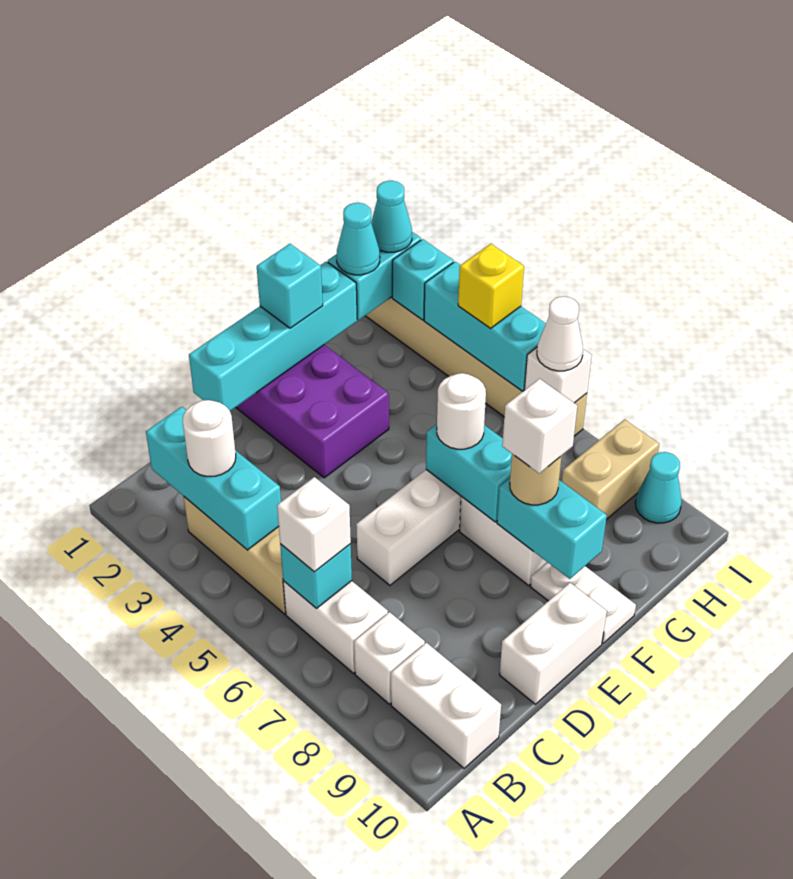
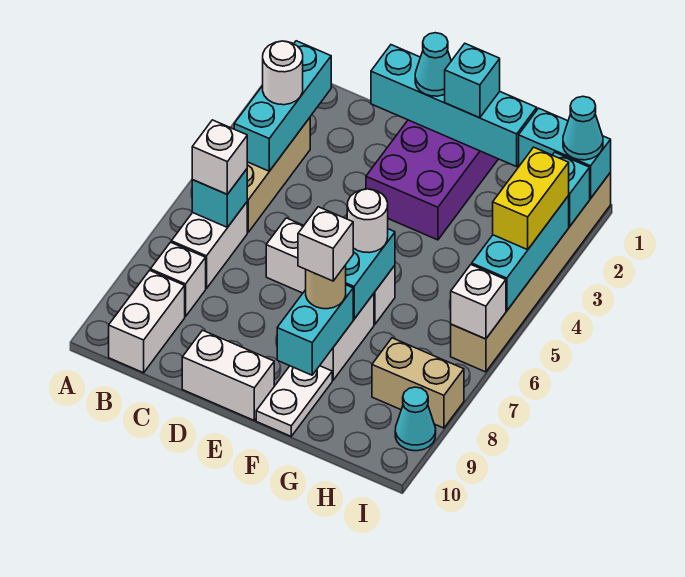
cyan 1x1 cone [337,203,380,275] -> cyan 1x1 cone moved to [415,33,451,96]
yellow 1x1 brick [458,244,524,329] -> yellow 1x2 brick [493,147,569,250]
white 1x1 cone [537,297,583,371] -> none

